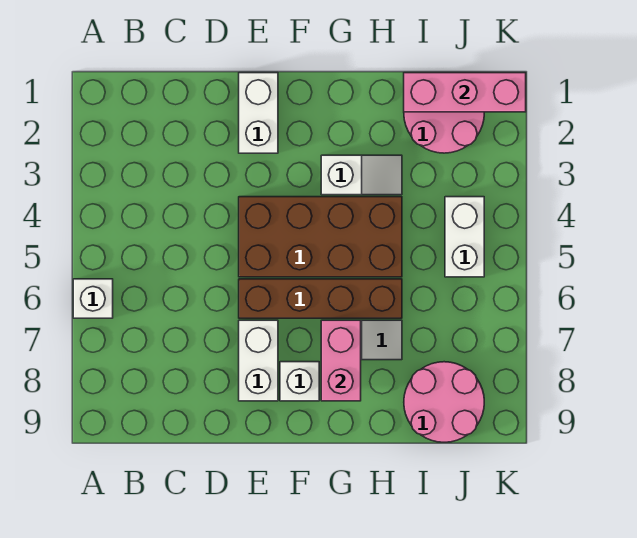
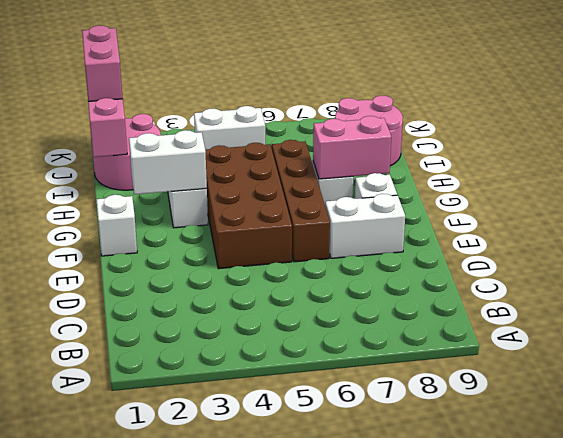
white 1x1 brick [73,279,113,318] -> white 1x1 brick moved to [96,195,137,256]
white 1x2 brick [239,73,278,153] -> white 1x2 brick moved to [129,130,207,194]
none -> pink 1x2 brick [82,25,123,101]

